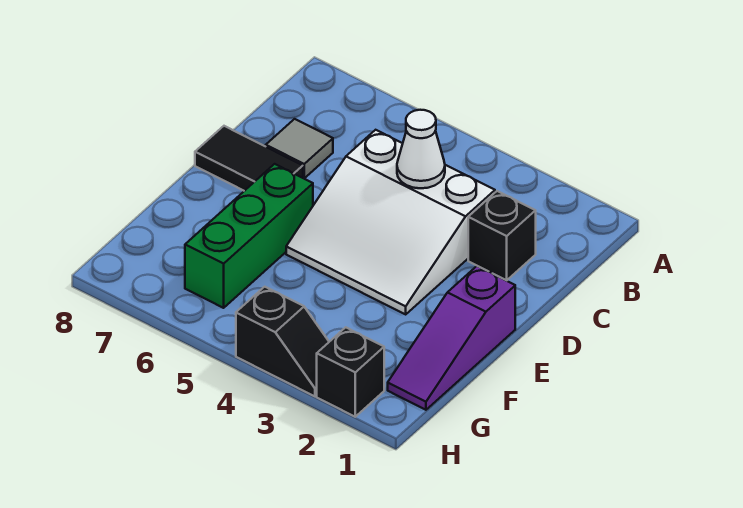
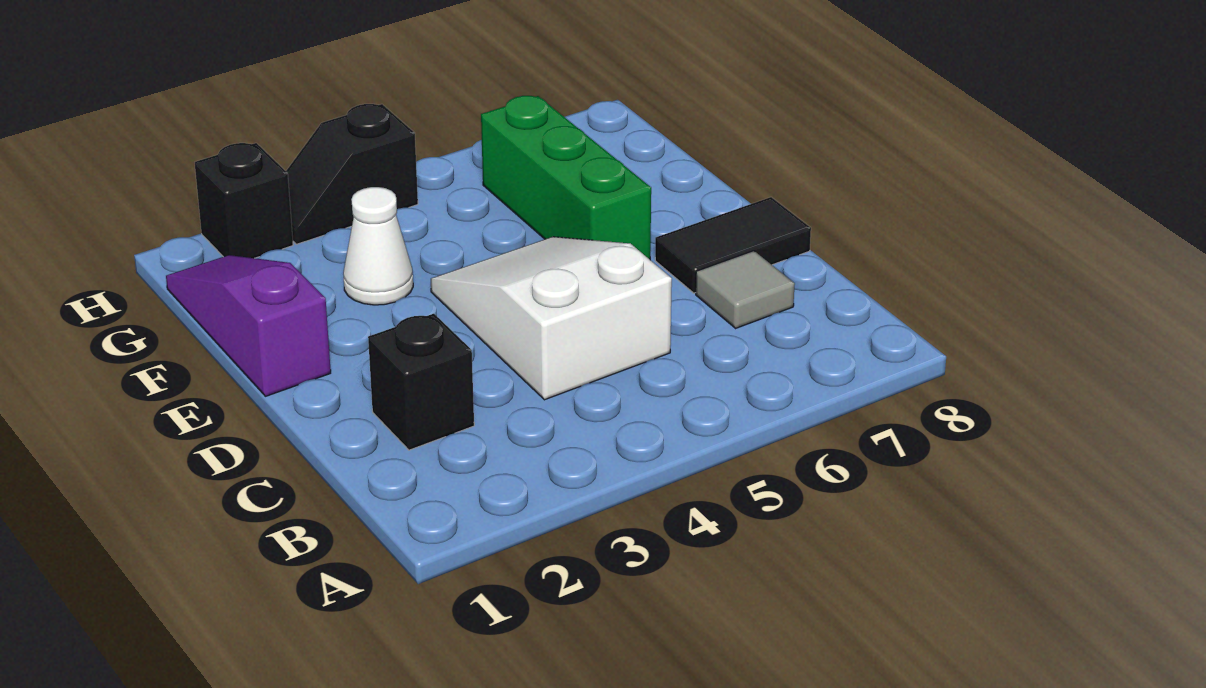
white 3x3 slope [286,130,495,314] -> white 2x3 slope [431,237,672,400]
white 1x1 cone [397,110,445,188] -> white 1x1 cone moved to [343,187,413,305]

